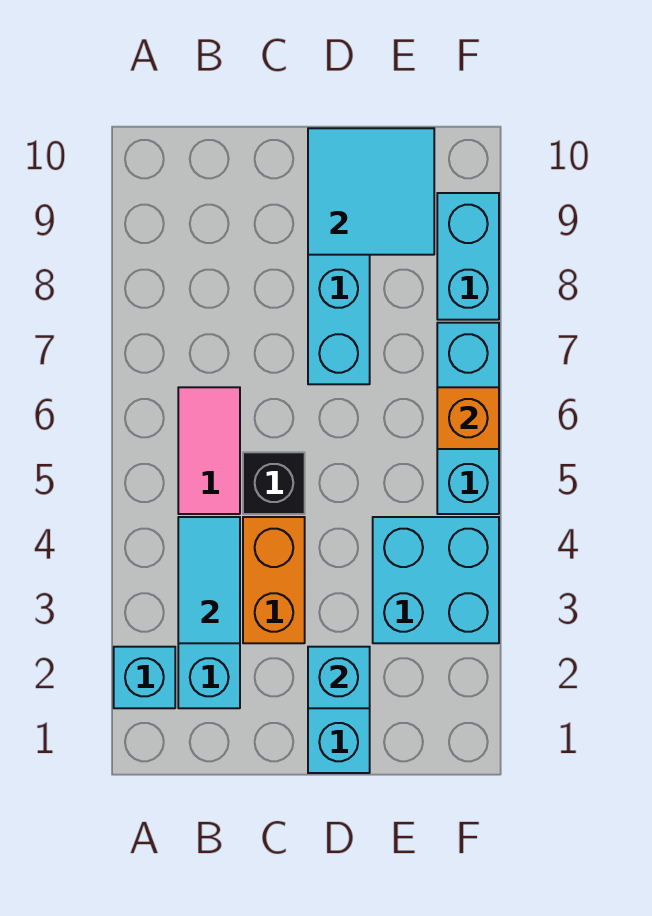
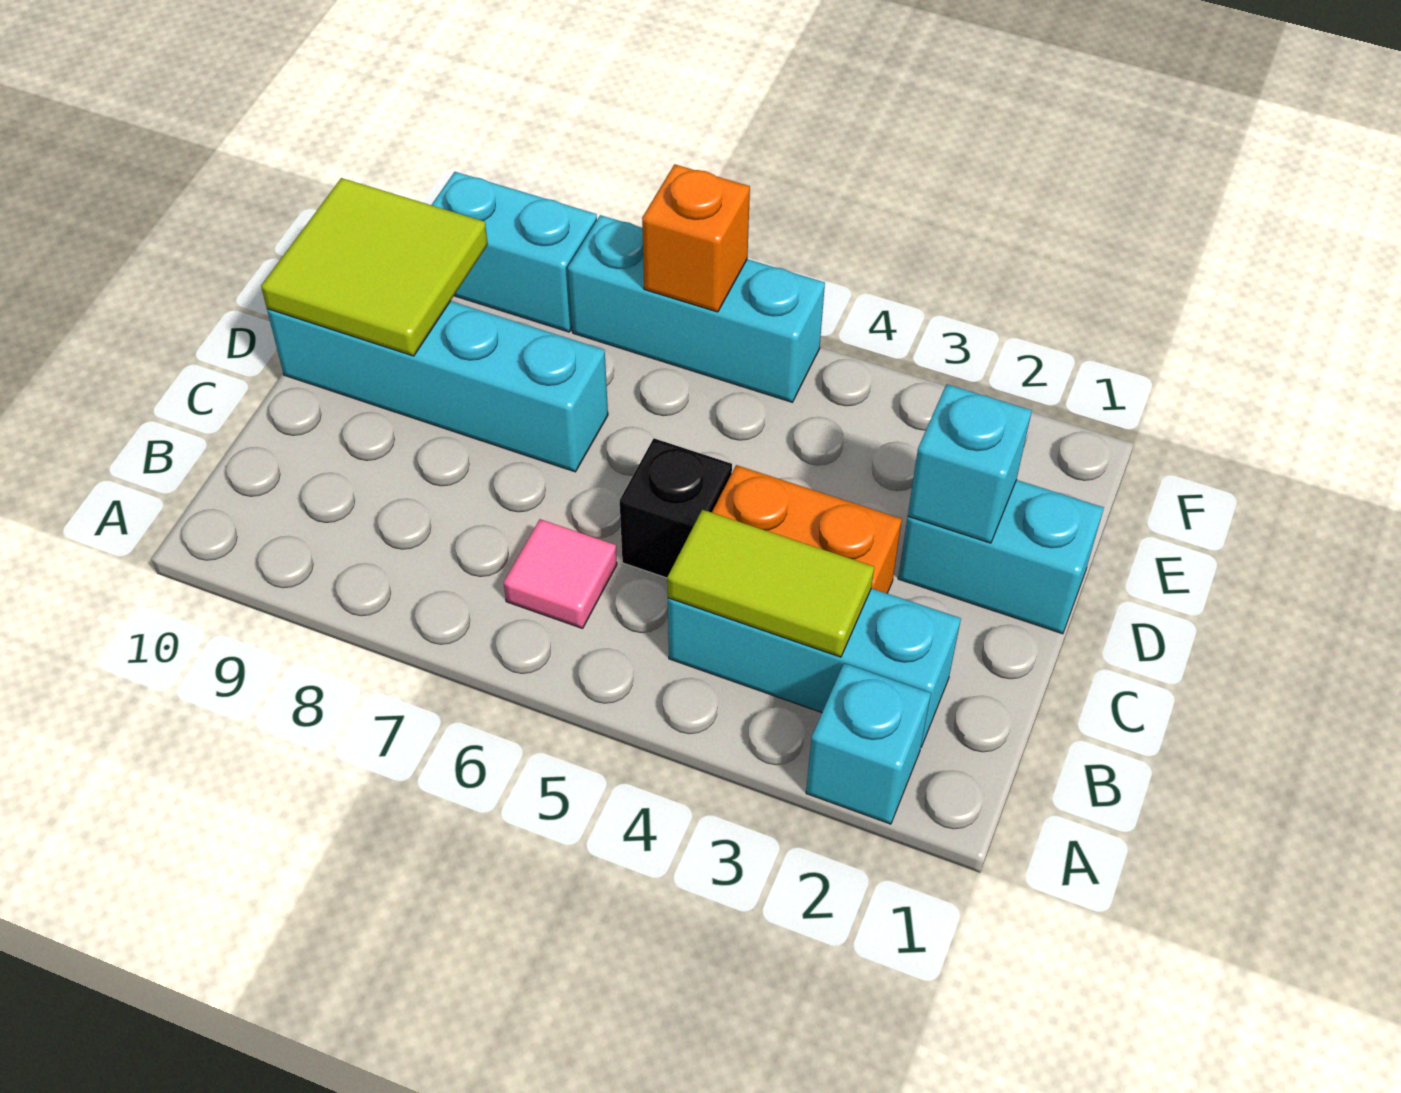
cyan 1x2 tile [178,517,240,643] -> lime 1x2 tile [668,510,874,657]
pink 1x2 tile [178,387,240,514] -> pink 1x1 tile [504,519,617,628]
cyan 2x2 tile [308,128,434,255] -> lime 2x2 tile [261,178,488,356]
cyan 2x2 brick [373,517,499,643] -> none

